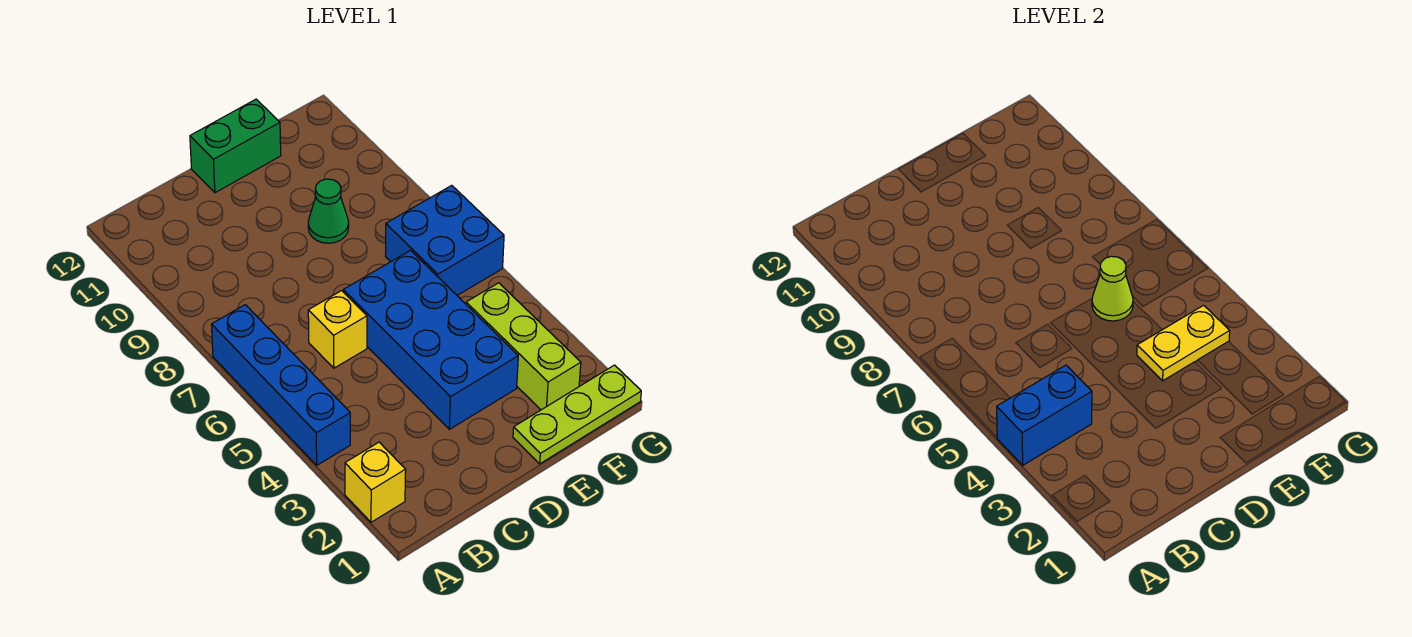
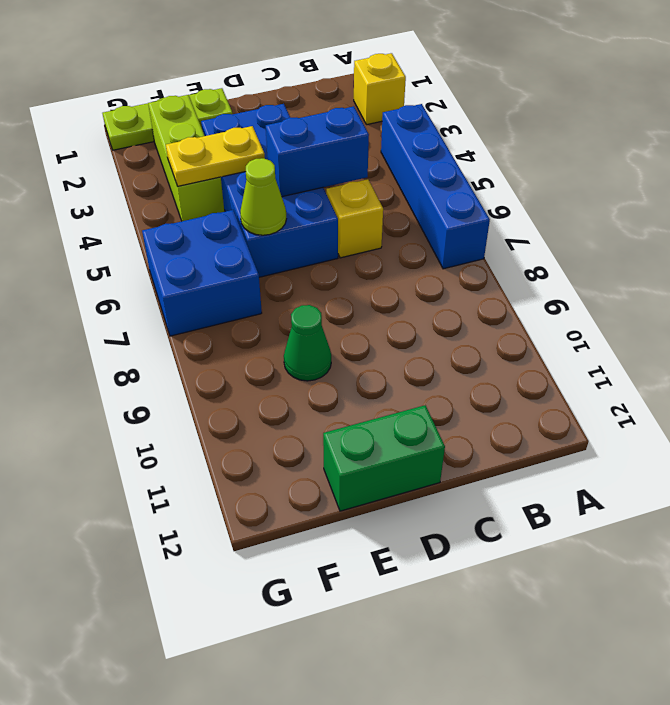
blue 1x2 brick [997,365,1092,465] -> blue 1x2 brick moved to [266,106,369,197]

